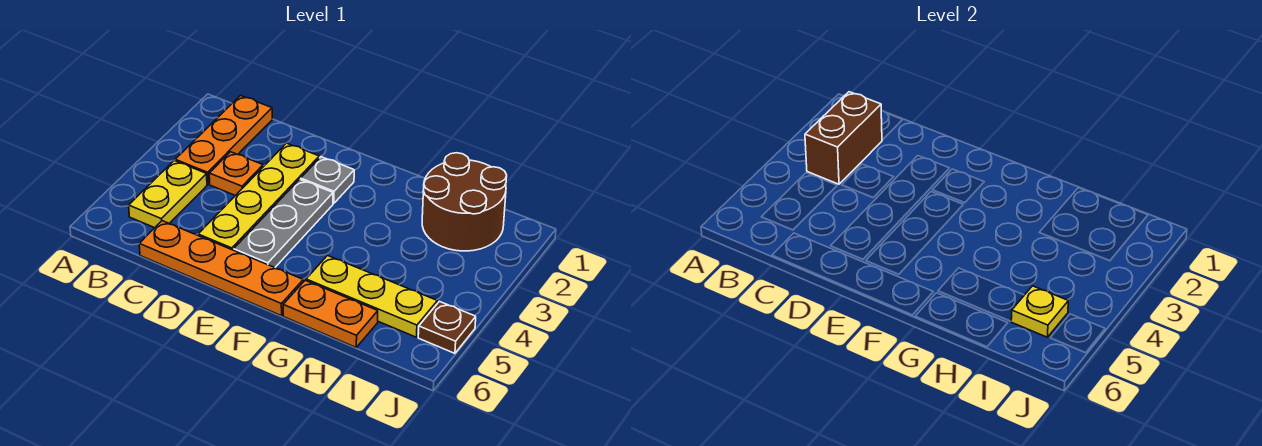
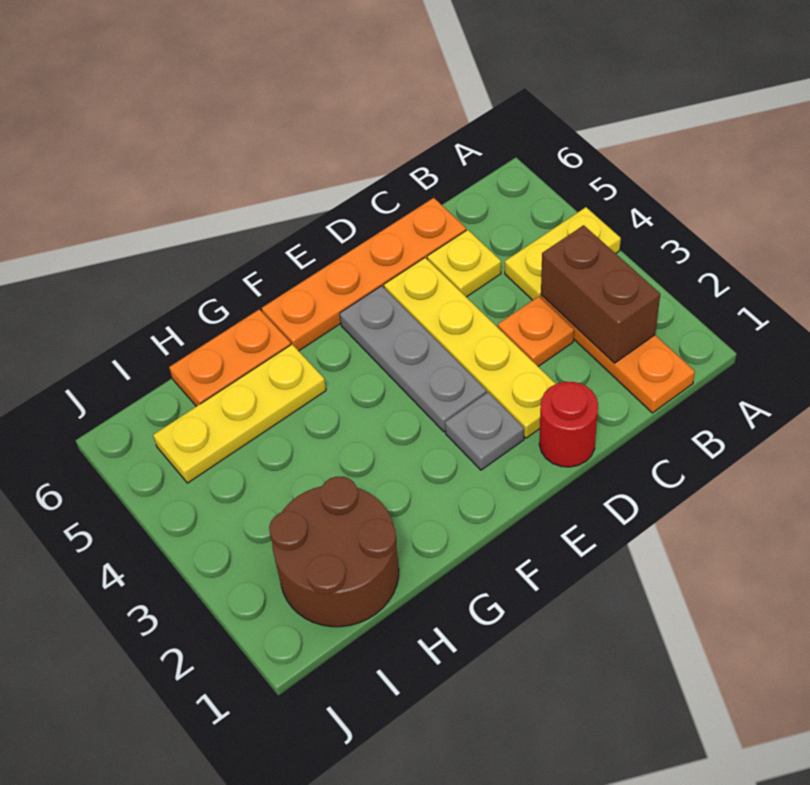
yellow 1x2 plate [129,160,207,228] -> yellow 1x2 plate turned to [505,207,621,300]
none -> red 1x1 round brick [539,381,598,467]
yellow 1x1 plate [1011,286,1068,337] -> yellow 1x1 plate moved to [427,230,501,297]
brown 1x1 plate [418,301,476,353] -> none

